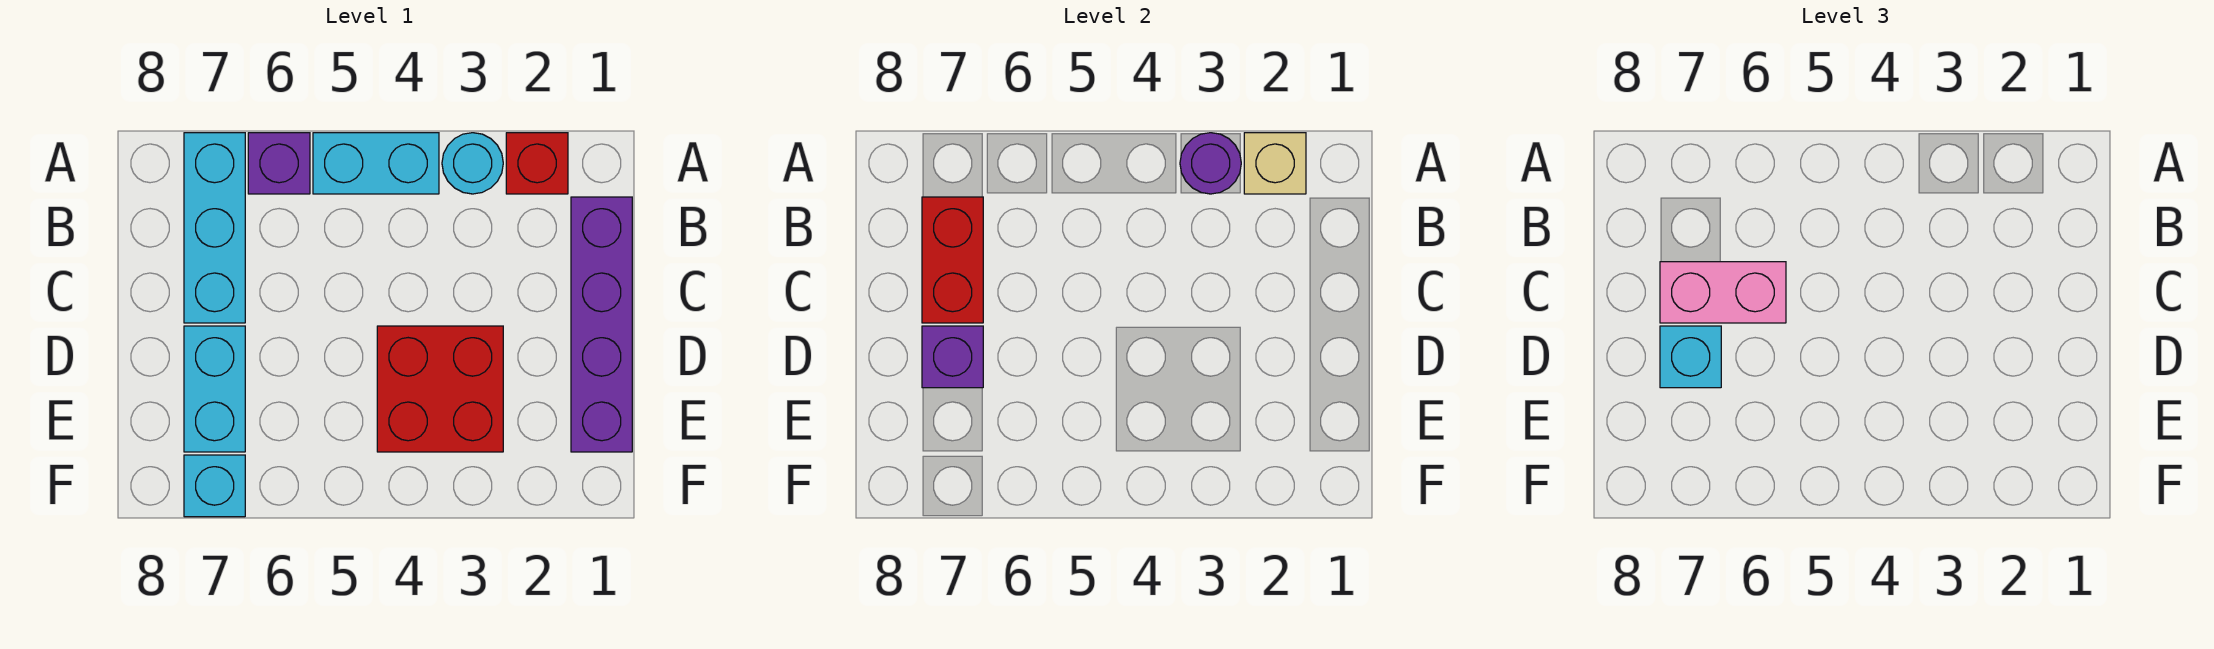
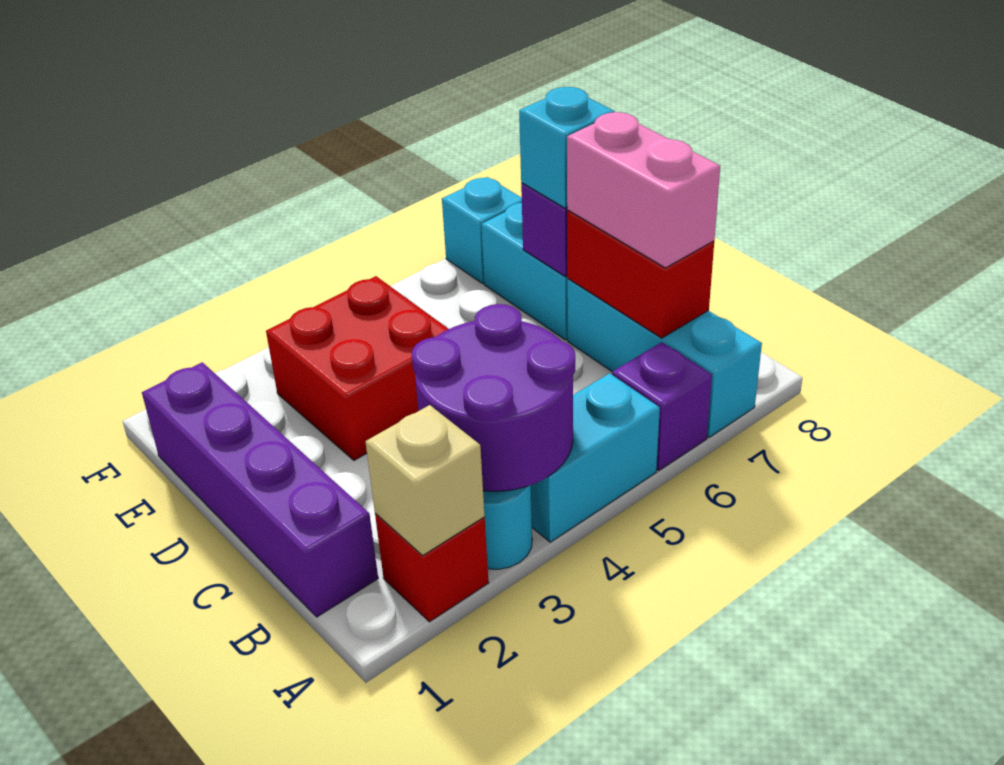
purple 1x1 round brick [1180,133,1241,194] -> purple 2x2 round brick [412,304,575,491]
pink 1x2 brick [1660,262,1786,323] -> pink 1x2 brick turned to [567,112,720,268]

